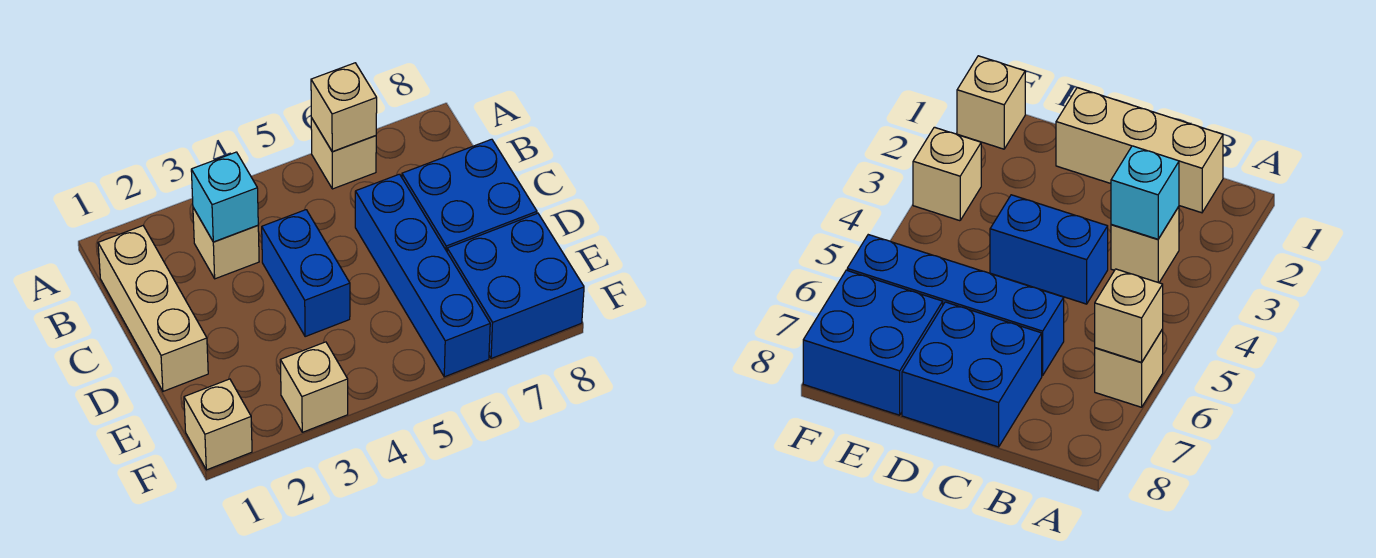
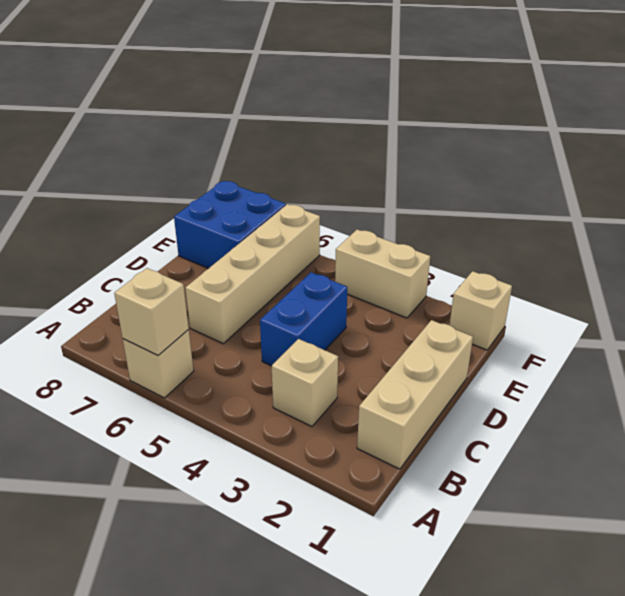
cyan 1x1 brick [191,152,258,242] -> none
blue 1x4 brick [355,174,490,377] -> tan 1x4 brick [185,204,320,344]
blue 2x2 brick [402,139,537,251] -> none
tan 1x1 brick [280,342,348,432] -> tan 1x2 brick [335,230,430,318]

